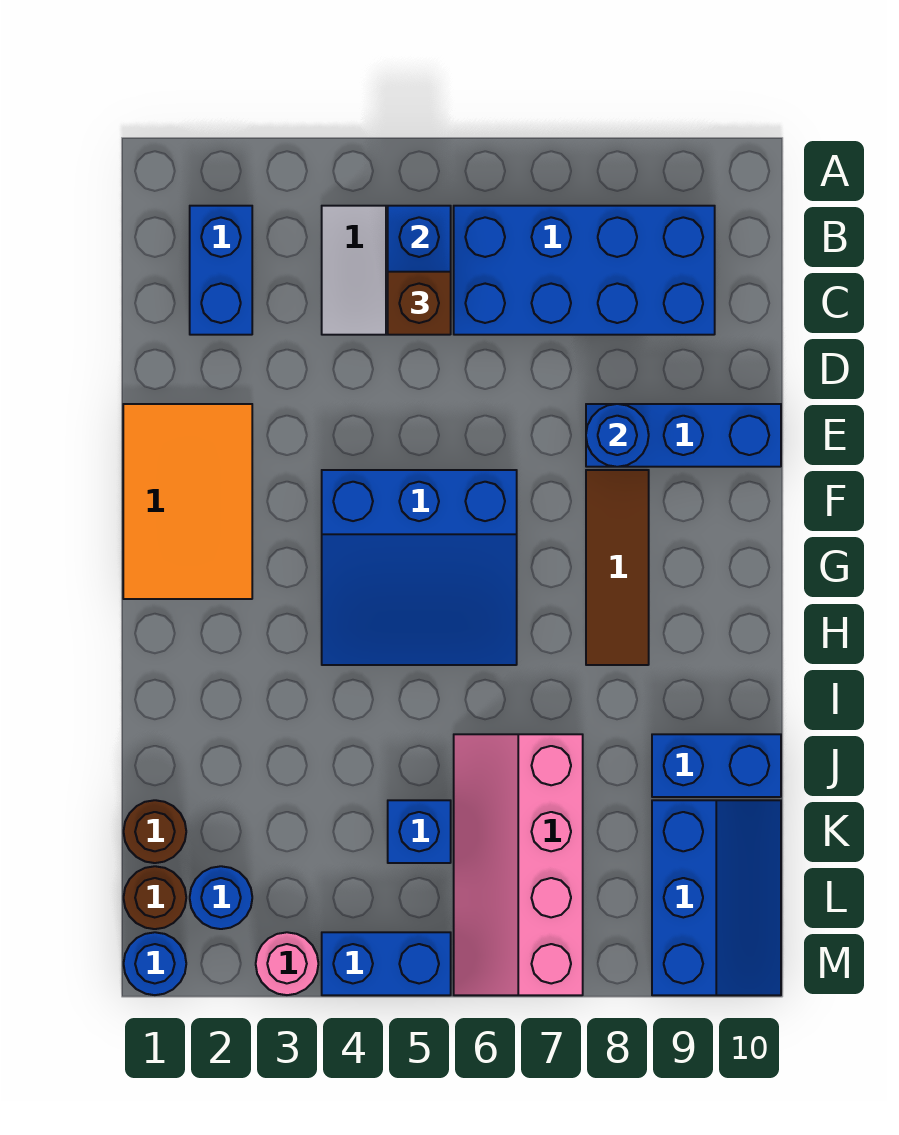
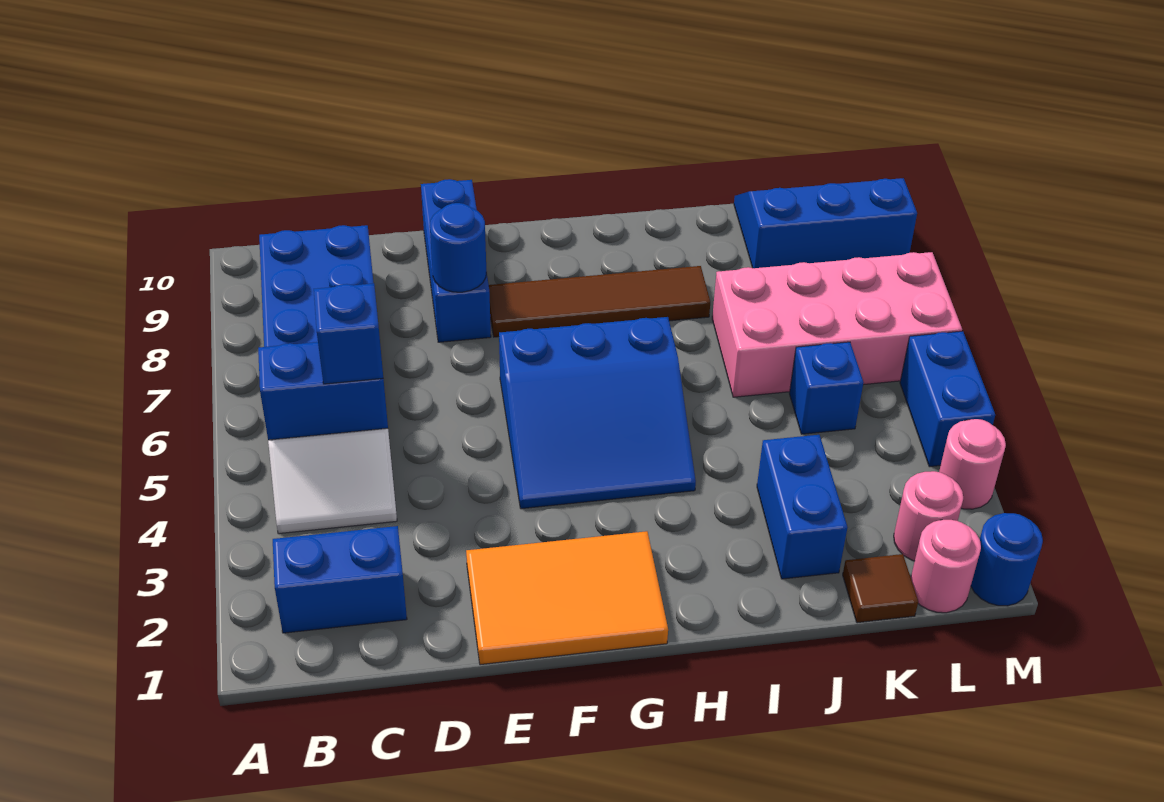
brown 1x1 brick [388,272,451,335] -> blue 1x1 brick [314,283,383,384]
blue 3x3 slope [322,470,517,665] -> blue 3x3 slope turned to [499,317,696,509]
brown 1x3 tile [586,470,649,665] -> brown 1x4 tile [489,266,710,337]
pink 2x4 slope [454,734,583,995] -> pink 2x4 brick [712,252,962,397]
blue 1x2 brick [652,734,781,797] -> blue 1x2 brick moved to [757,435,847,579]
brown 1x1 round brick [124,800,186,863] -> brown 1x1 tile [843,554,918,623]
brown 1x1 round brick [124,866,186,929] -> pink 1x1 round brick [911,520,981,613]
blue 1x1 round brick [190,866,252,929] -> pink 1x1 round brick [894,471,963,561]

